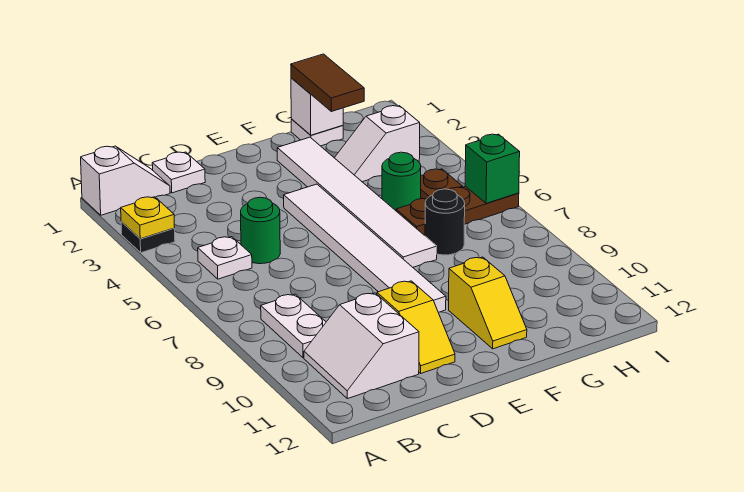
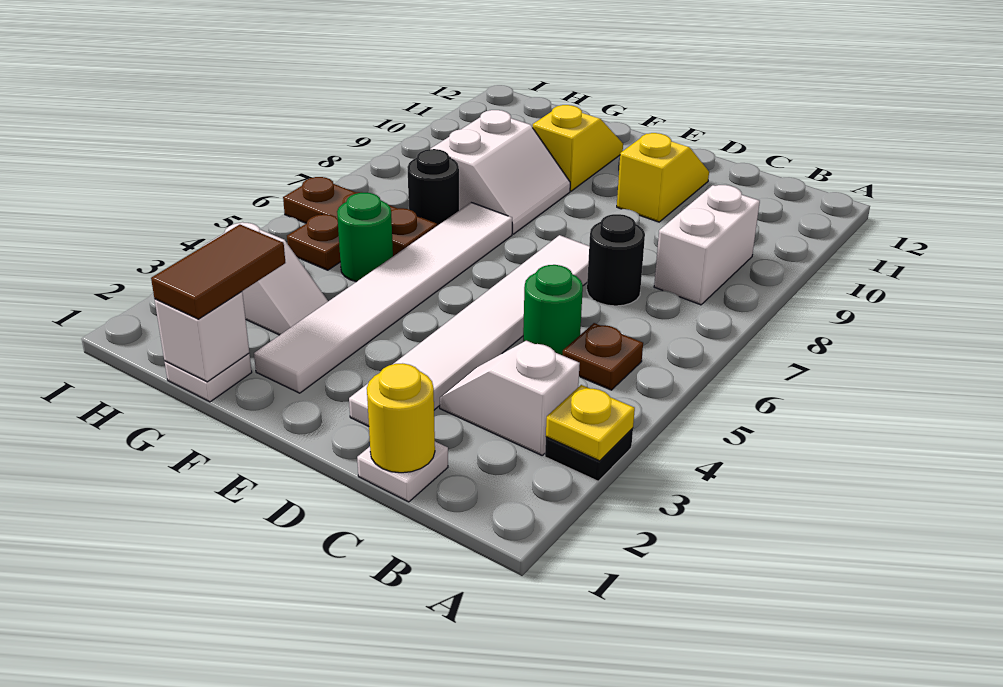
white 1x2 slope [81,146,170,215] -> white 1x2 slope moved to [440,341,580,455]
white 1x1 plate [198,237,252,279] -> brown 1x1 plate [563,323,643,390]
white 1x2 plate [261,294,326,358] -> white 1x2 brick [654,185,760,305]
white 2x2 slope [304,293,419,399] -> white 2x2 slope moved to [430,110,570,234]
none -> yellow 1x1 round brick [367,363,435,473]
none -> black 1x1 round brick [587,214,645,306]
white 1x6 tile [284,184,446,312] -> white 1x6 tile moved to [349,235,589,426]
green 1x1 brick [465,134,520,203] -> none

